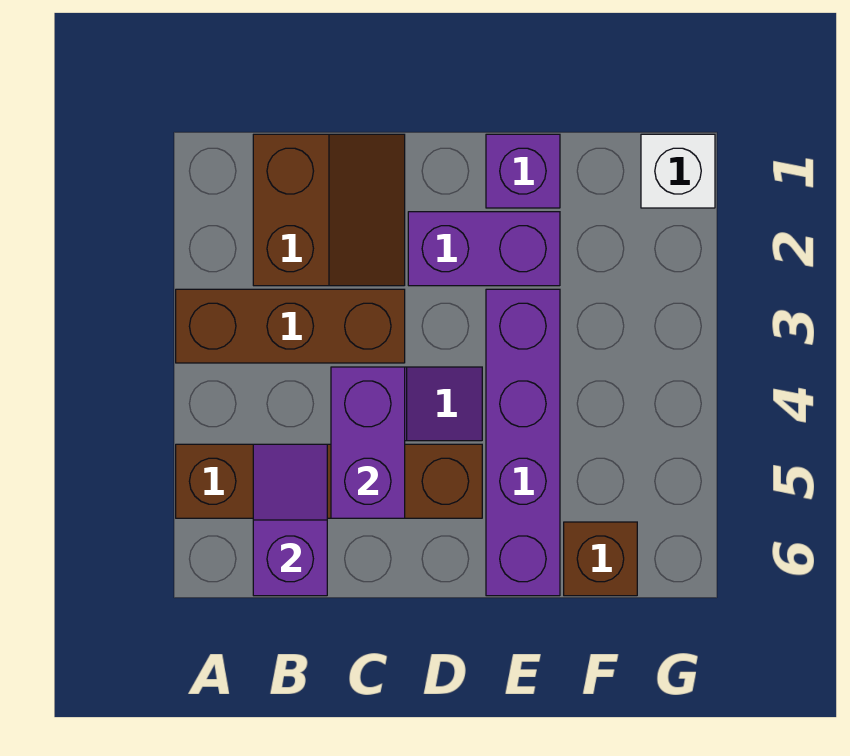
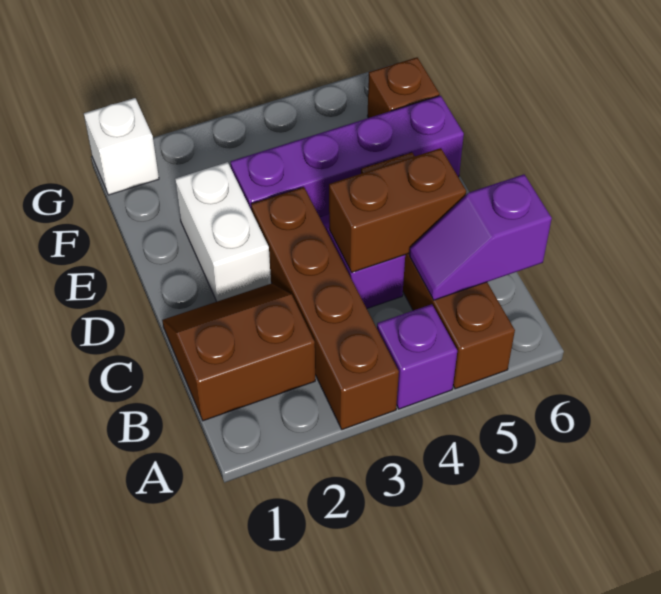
brown 1x3 brick [176,289,405,363] -> brown 1x4 brick [251,187,399,430]
purple 1x2 brick [331,367,405,518] -> brown 1x2 brick [329,148,466,272]
purple 1x2 brick [408,212,560,286] -> white 1x2 brick [175,162,271,301]
purple 1x1 brick [486,134,560,208] -> purple 1x1 brick moved to [377,304,457,409]

